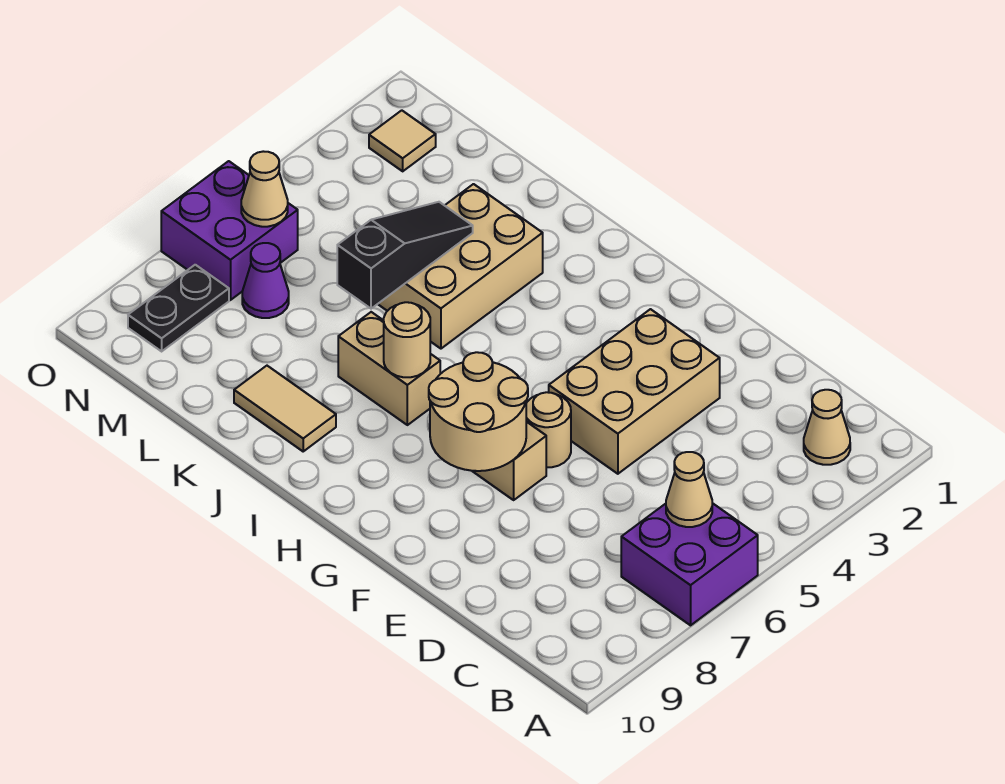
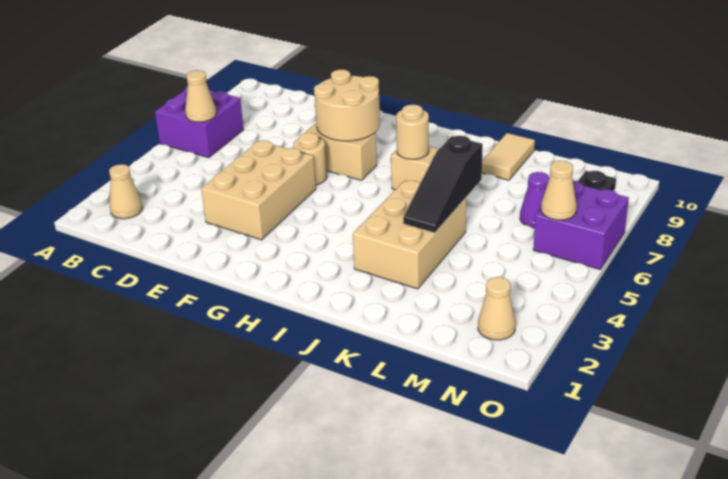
tan 1x2 tile [234,366,336,451] -> tan 1x2 tile turned to [482,133,535,180]
tan 1x1 tile [369,110,436,171] -> tan 1x1 cone [478,277,516,340]

